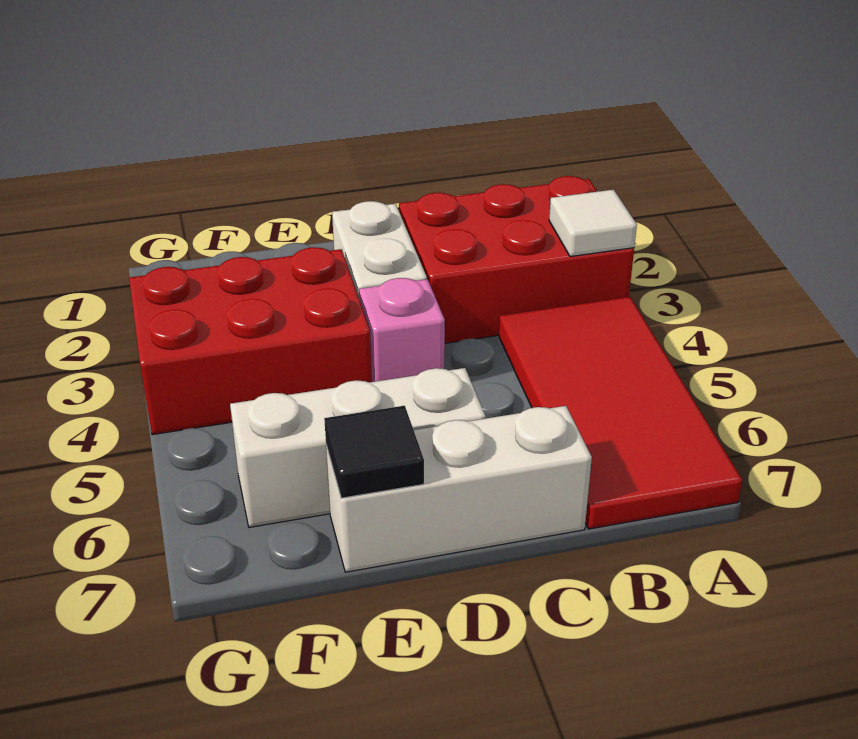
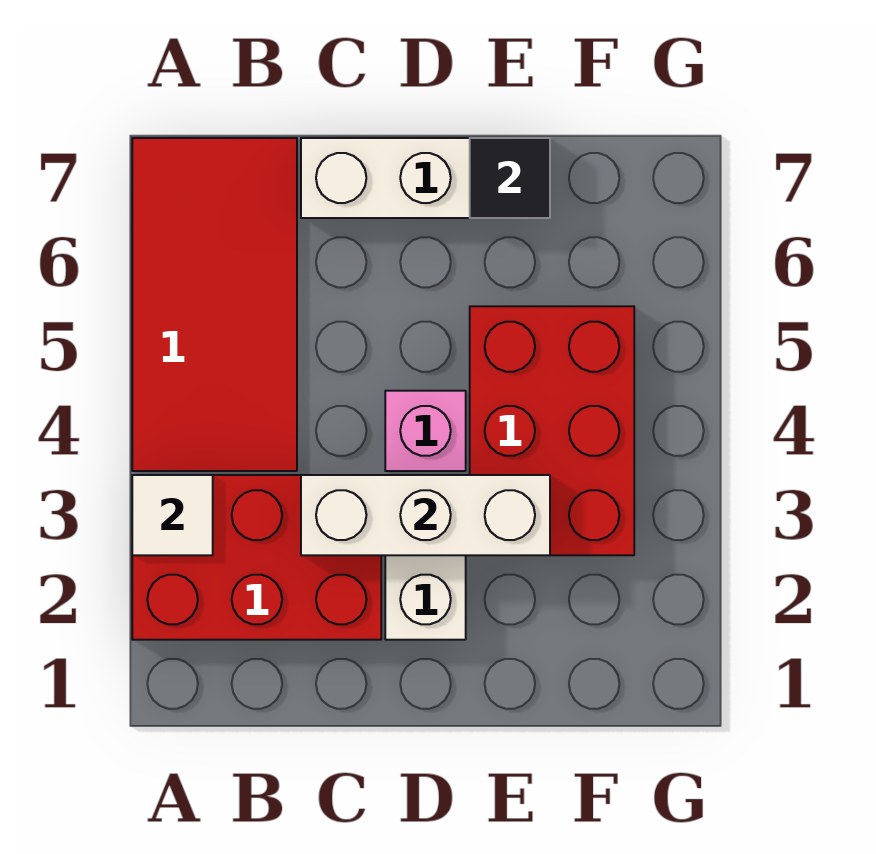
white 1x3 brick [230,368,486,527] -> white 1x3 brick moved to [301,475,550,555]
red 2x3 brick [129,247,372,435] -> red 2x3 brick turned to [470,306,634,555]

